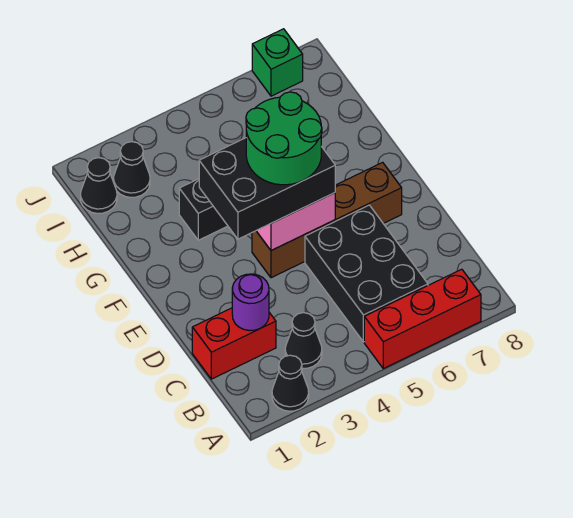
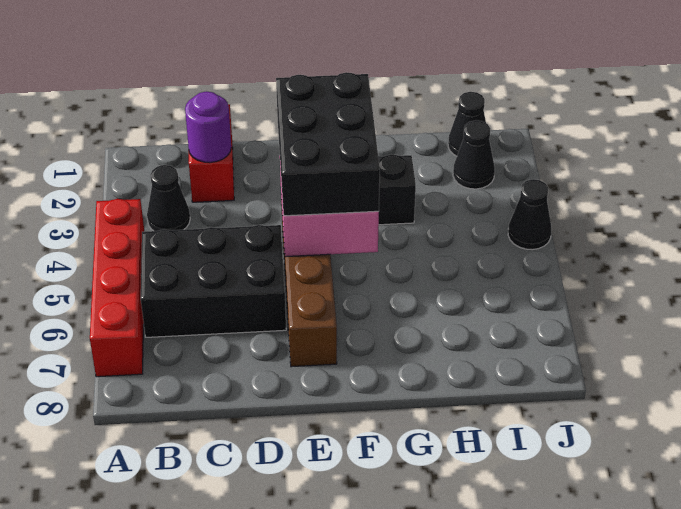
black 1x1 cone [272,355,309,411] -> black 1x1 cone moved to [508,179,551,250]
red 1x3 brick [364,269,481,369] -> red 1x4 brick [90,199,144,377]
green 2x2 round brick [246,92,322,185] -> none
green 1x1 brick [252,29,303,96] -> none

